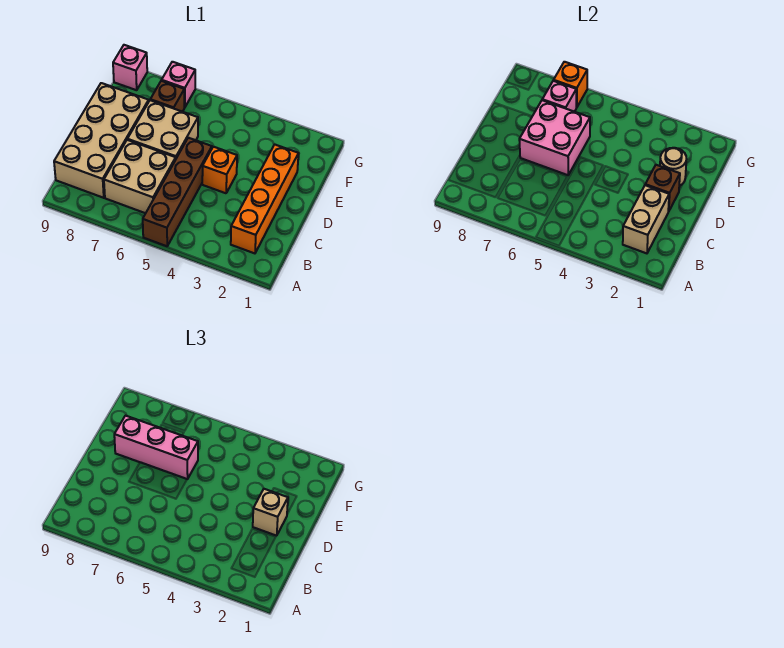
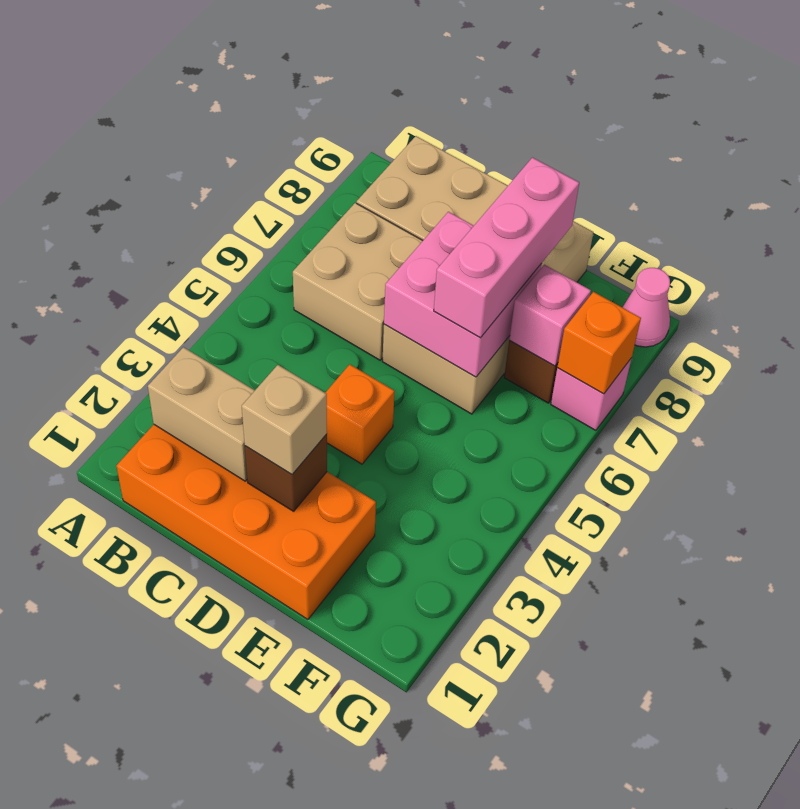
brown 1x4 brick [143,138,212,246] -> none
orange 1x4 brick [231,144,299,253] -> orange 2x4 brick [116,425,376,619]
tan 1x1 round brick [660,148,687,186] -> none
pink 1x1 brick [113,45,147,90] -> pink 1x1 cone [623,268,670,347]

